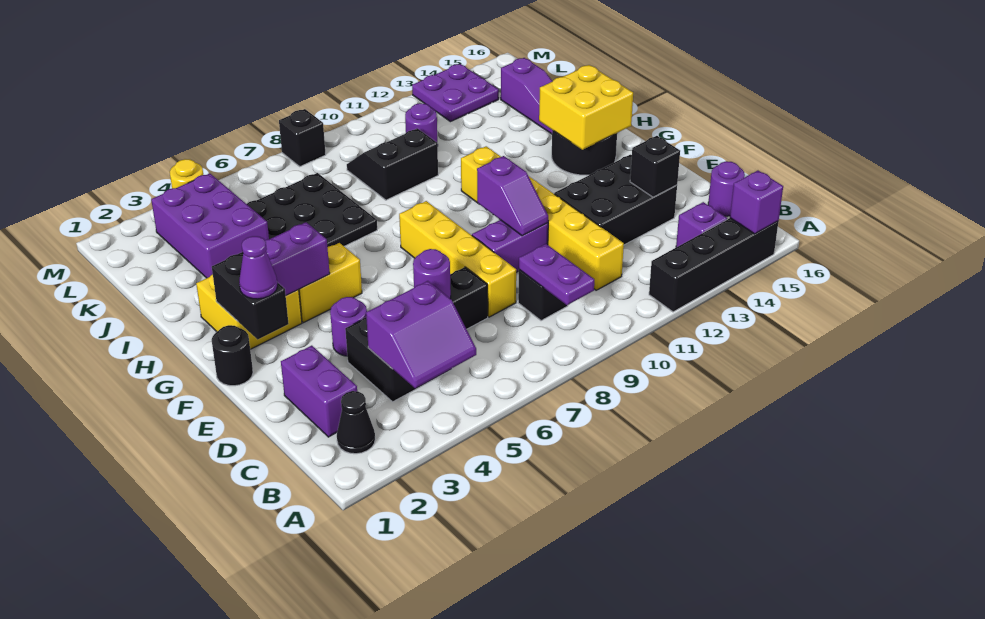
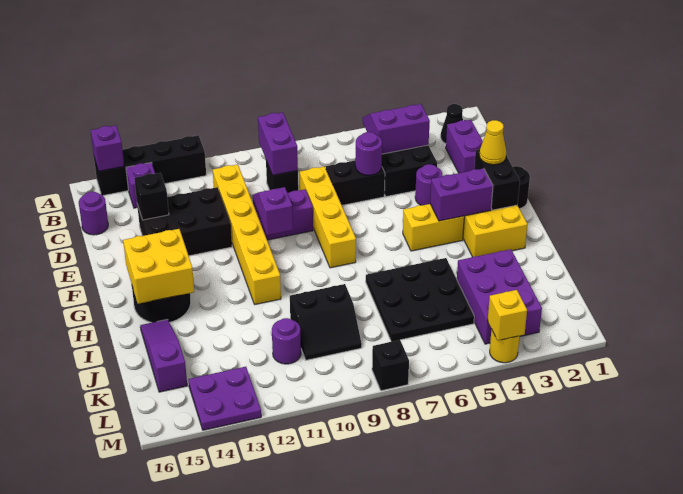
purple 1x2 plate [519,244,594,305] -> purple 1x2 brick [258,112,298,175]
purple 1x1 cone [239,236,278,299] -> yellow 1x1 cone [479,120,506,165]
none -> yellow 1x1 brick [488,290,527,341]

